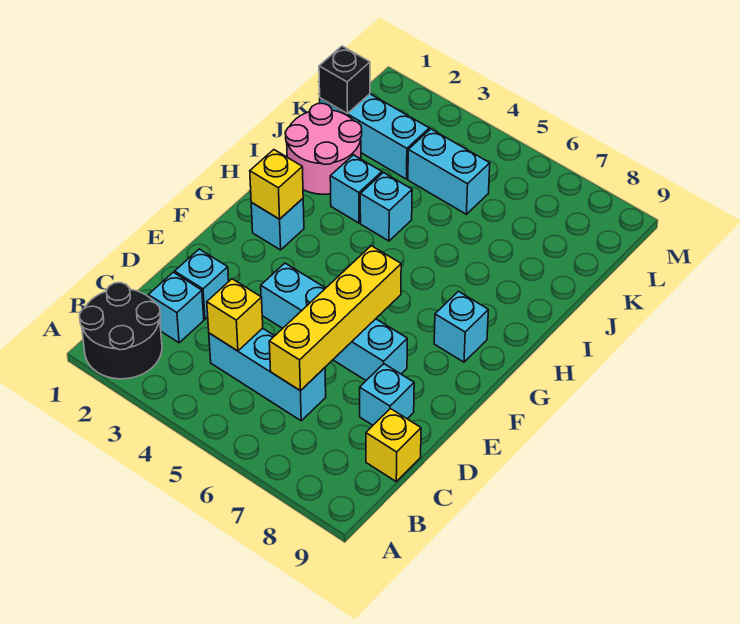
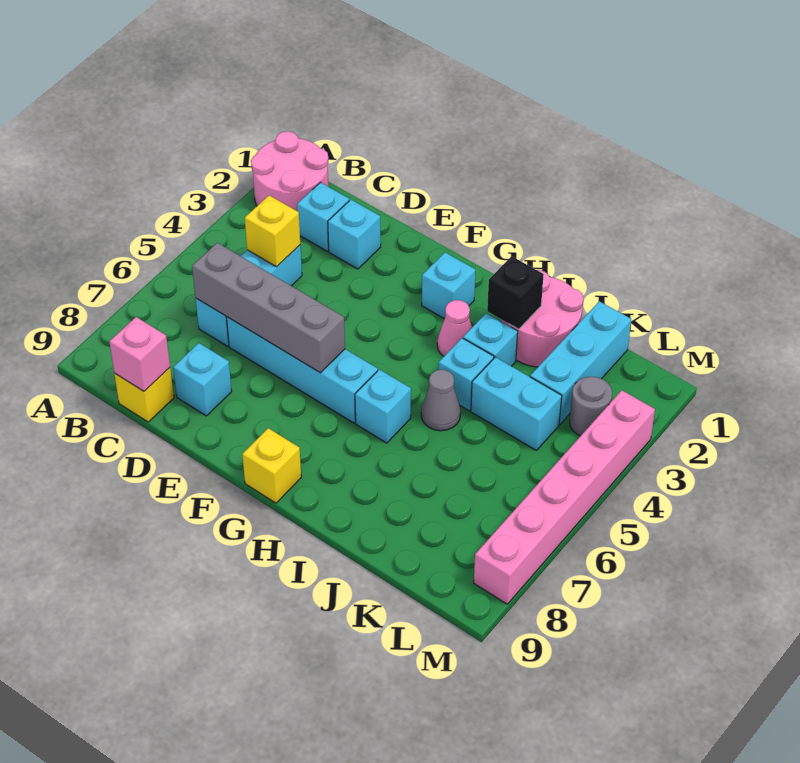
black 2x2 round brick [80,283,162,379] -> pink 2x2 round brick [251,131,328,211]
yellow 1x4 brick [269,246,401,391] -> grey 1x4 brick [192,243,345,373]
none -> pink 1x1 brick [109,317,170,391]
cyan 1x4 brick [261,263,407,380] -> cyan 1x4 brick turned to [227,317,378,423]
yellow 1x1 brick [250,150,303,219] -> yellow 1x1 brick moved to [242,428,301,503]
cyan 1x1 brick [434,291,488,362] -> cyan 1x1 brick moved to [355,369,411,443]
none -> pink 1x1 cone [437,300,472,356]
none -> grey 1x1 cone [421,370,461,431]
black 1x1 brick [319,46,370,114] -> black 1x1 brick moved to [487,256,544,329]
cyan 1x2 brick [408,129,490,214] -> cyan 1x2 brick turned to [471,357,562,450]
none -> grey 1x1 round brick [570,377,612,436]
none -> pink 1x6 brick [474,390,655,604]

